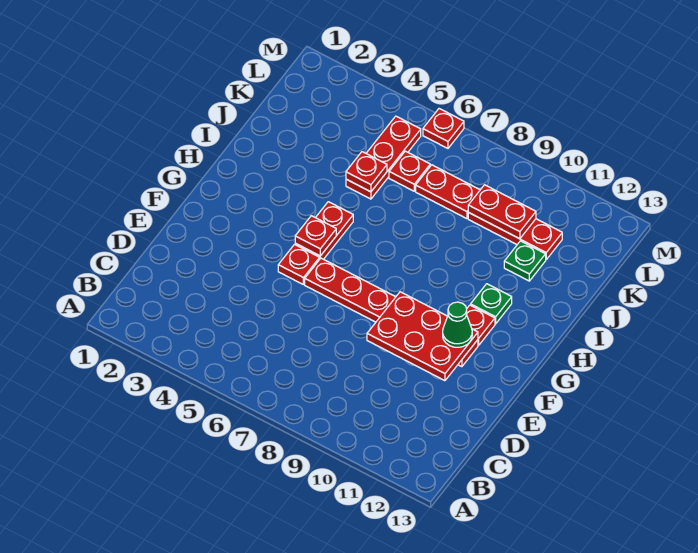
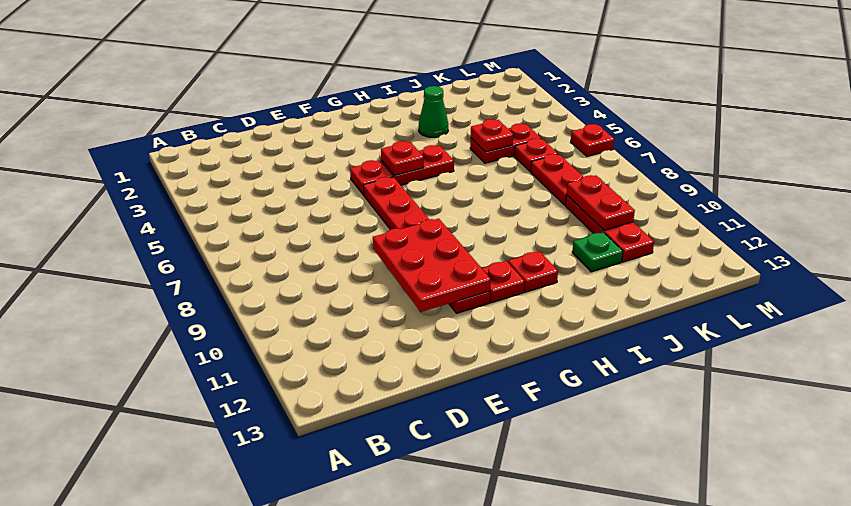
green 1x1 cone [443,302,472,347] -> green 1x1 cone moved to [419,86,448,137]
green 1x1 plate [471,284,512,324] -> red 1x1 plate [508,251,558,292]
red 1x3 plate [346,116,421,199] -> red 1x2 plate [470,123,541,163]

